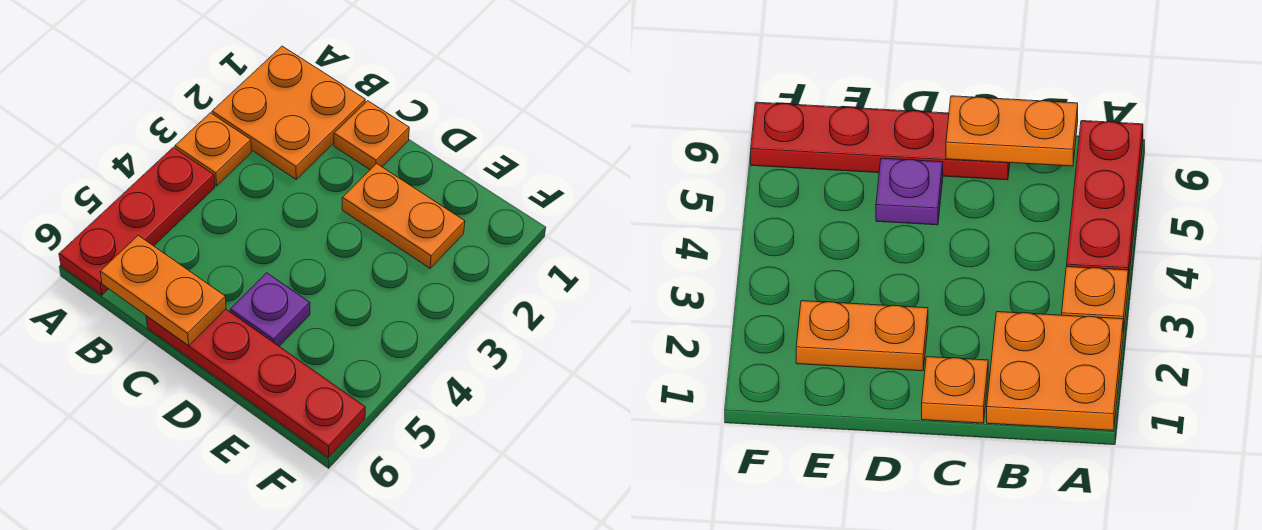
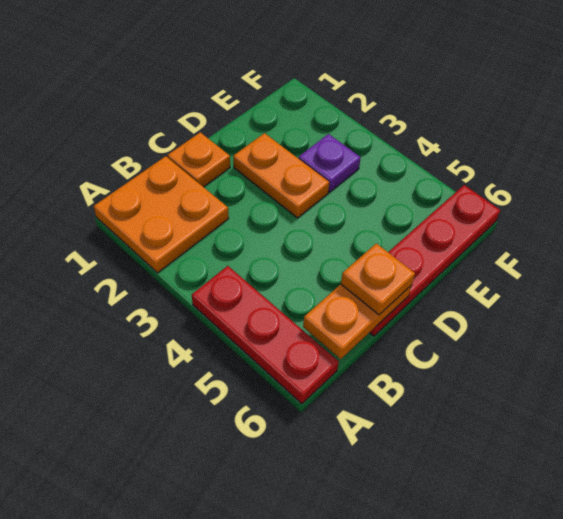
orange 1x1 plate [175,113,251,186] -> orange 1x1 plate moved to [341,243,415,315]
orange 1x2 plate [342,164,465,268] -> orange 1x2 plate turned to [233,133,329,218]
purple 1x1 plate [230,273,310,346] -> purple 1x1 plate moved to [299,134,361,192]

